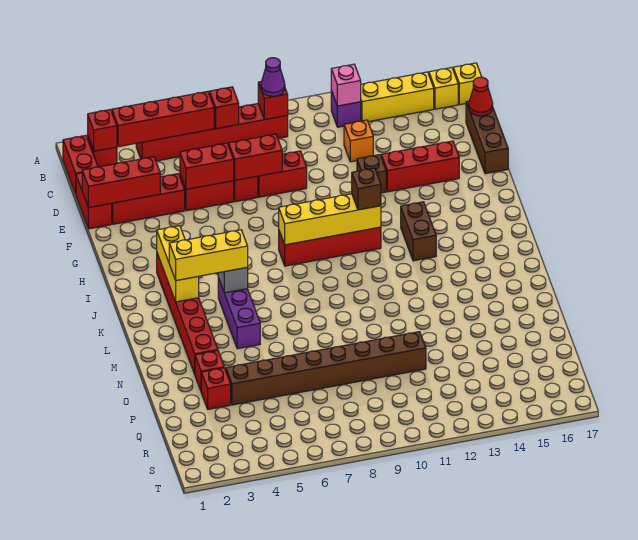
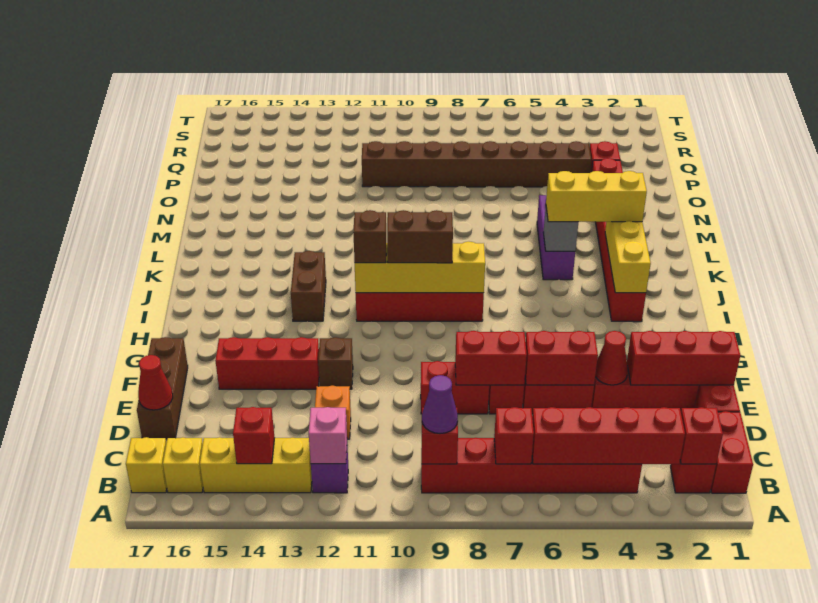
none -> red 1x1 brick [233,407,275,464]
none -> red 1x1 cone [595,331,628,385]
none -> brown 1x2 brick [387,210,453,263]

